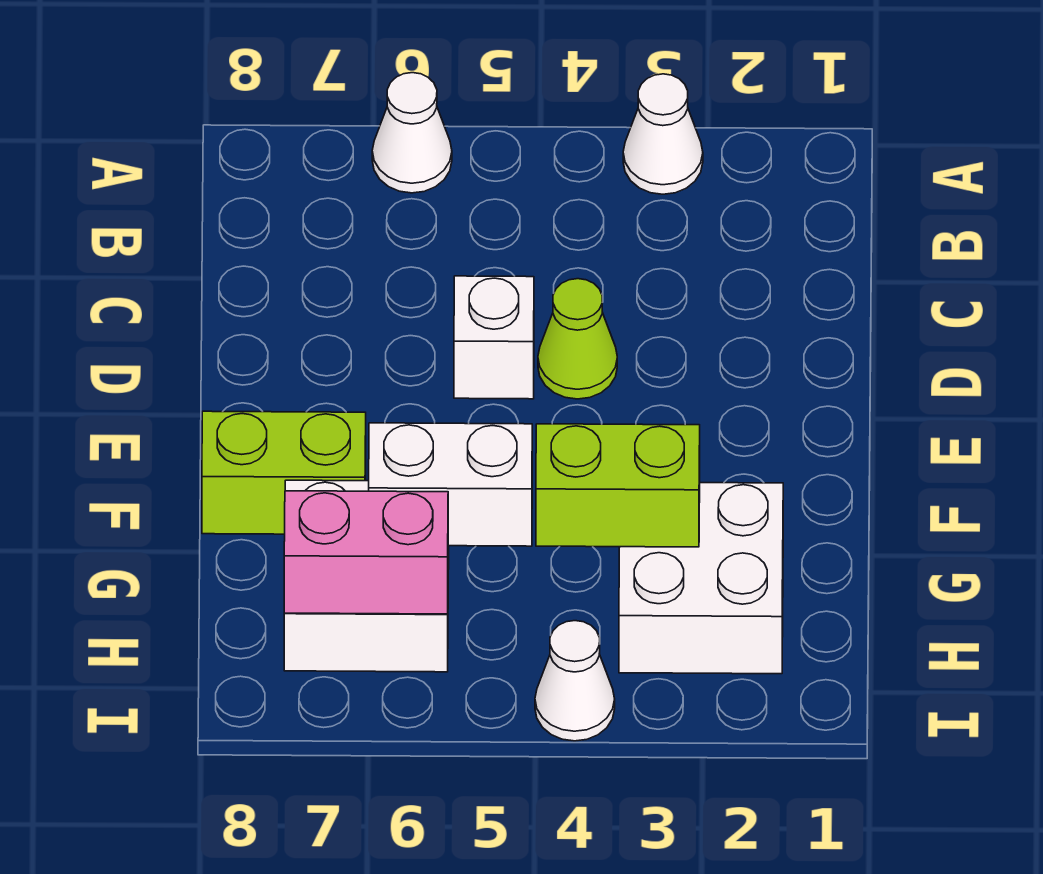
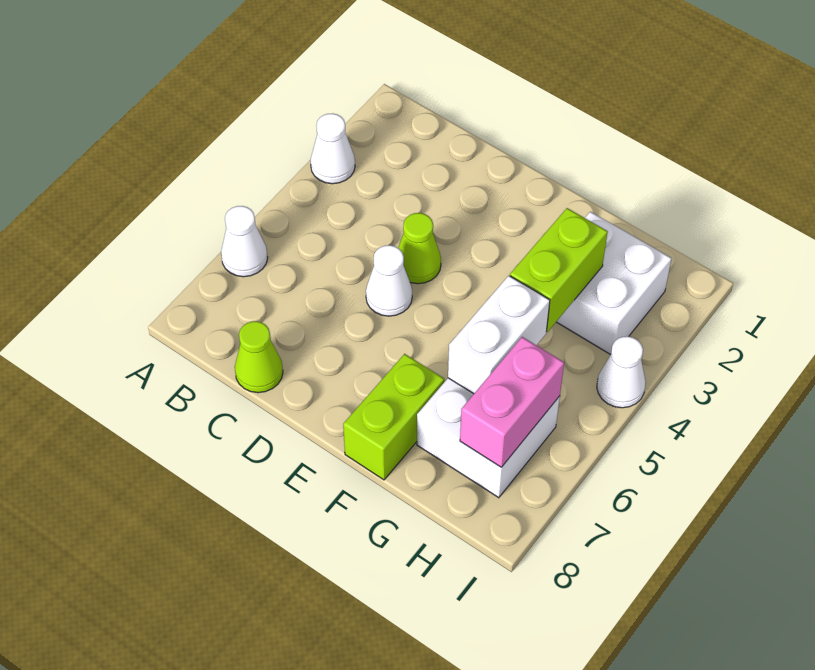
none -> lime 1x1 cone [235,321,283,393]
white 1x1 brick [454,276,534,399] -> white 1x1 cone [366,245,412,316]

